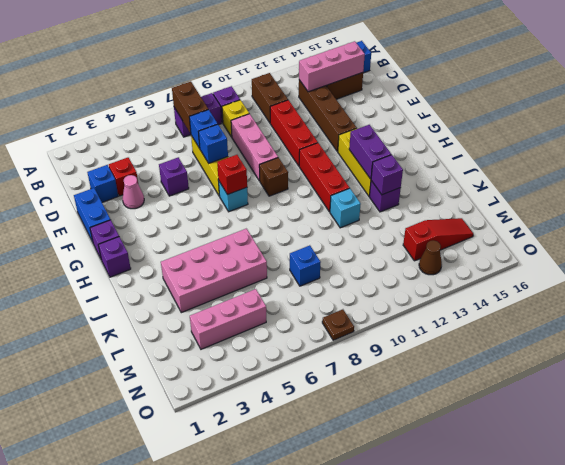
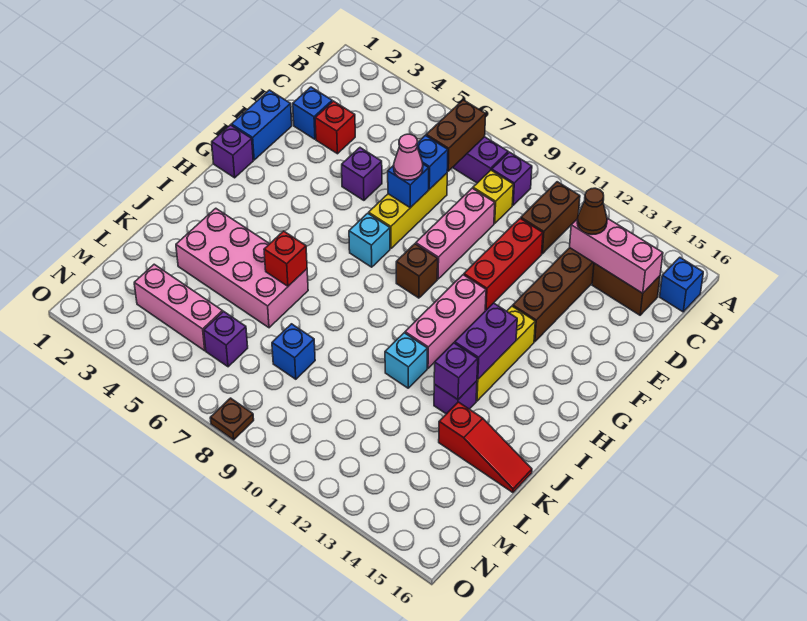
pink 1x1 cone [123,175,144,209] -> pink 1x1 cone moved to [394,134,423,180]
red 1x1 brick [217,155,247,195] -> red 1x1 brick moved to [264,231,307,286]
red 1x3 brick [299,143,349,212] -> pink 1x3 brick [405,275,486,368]
purple 1x1 brick [98,237,131,277] -> purple 1x1 brick moved to [204,311,248,367]
red 1x3 slope [403,218,473,261] -> red 1x3 slope moved to [439,402,532,493]
brown 1x1 cone [419,240,442,275] -> brown 1x1 cone moved to [577,188,607,234]

